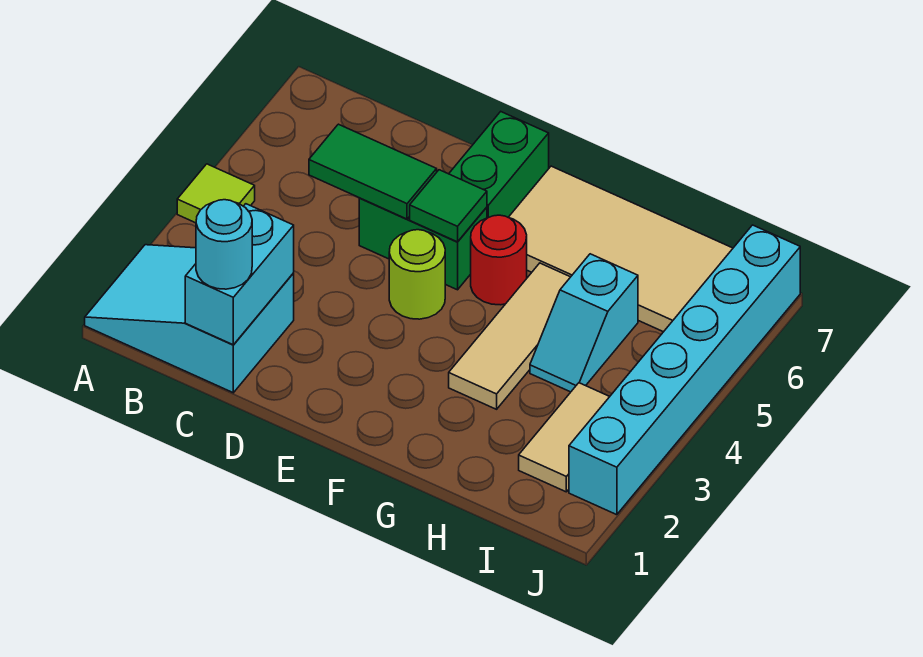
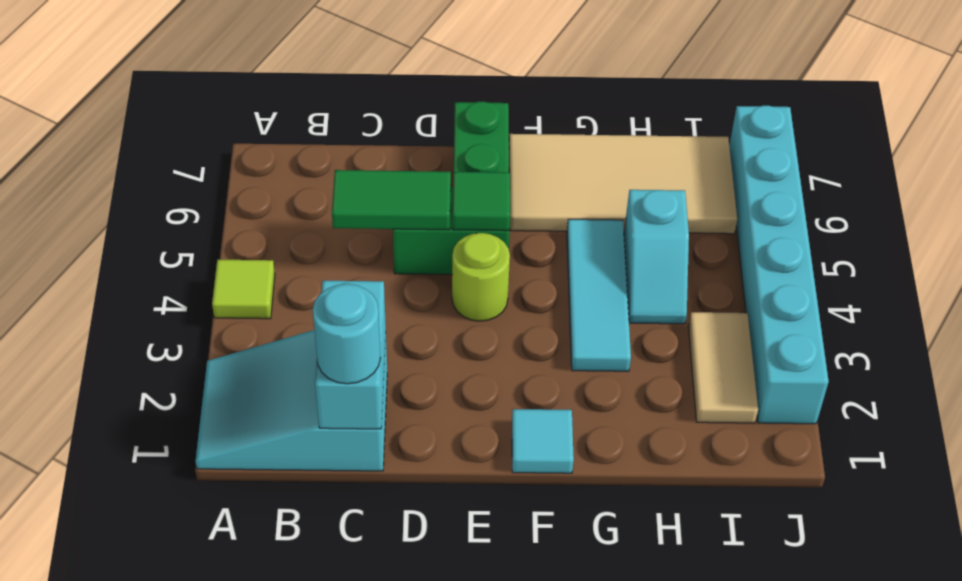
none -> cyan 1x1 tile [512,409,574,473]
red 1x1 round brick [471,215,527,305] -> none
tan 1x3 tile [449,263,570,409] -> cyan 1x3 tile [567,219,631,371]

